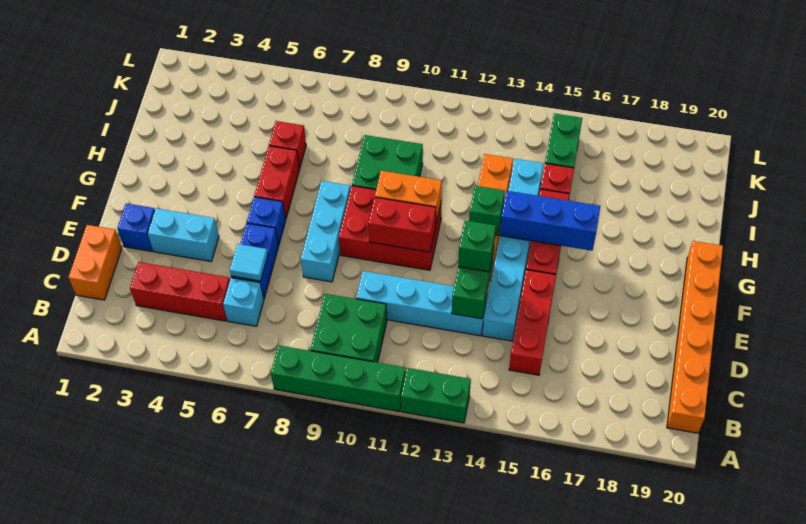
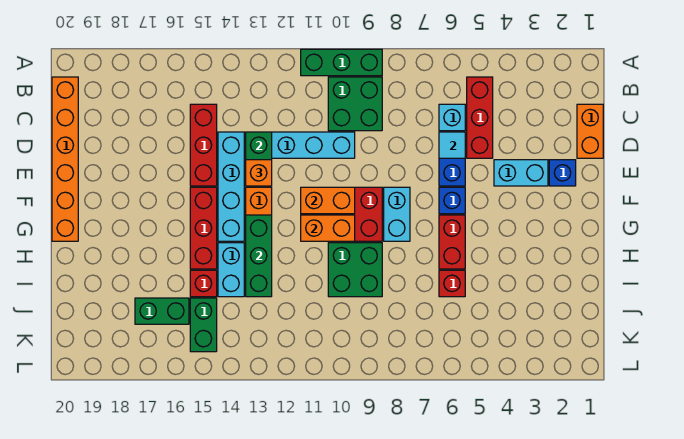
green 1x4 brick [271,345,406,412] -> green 1x3 brick [301,49,382,76]
green 1x2 brick [401,368,471,423] -> green 1x2 brick moved to [135,298,189,324]
red 1x3 brick [130,262,230,321] -> red 1x3 brick turned to [467,77,493,158]
cyan 1x3 brick [301,181,350,282] -> cyan 1x2 brick [384,187,410,241]
green 1x1 brick [458,220,496,272] -> orange 1x1 brick [246,160,272,186]
red 1x2 brick [368,197,436,252] -> orange 1x2 brick [301,187,355,214]
green 1x1 brick [469,186,505,235] -> green 1x3 brick [246,215,272,297]
blue 1x3 brick [500,191,600,251] -> none

